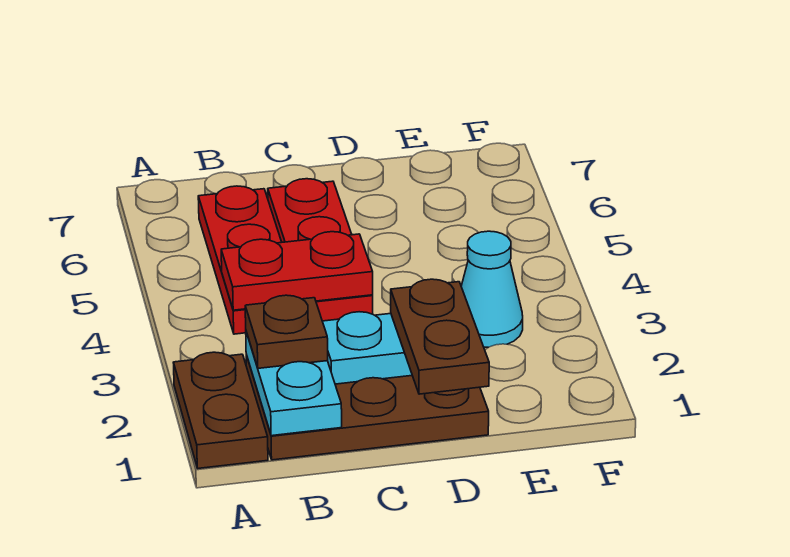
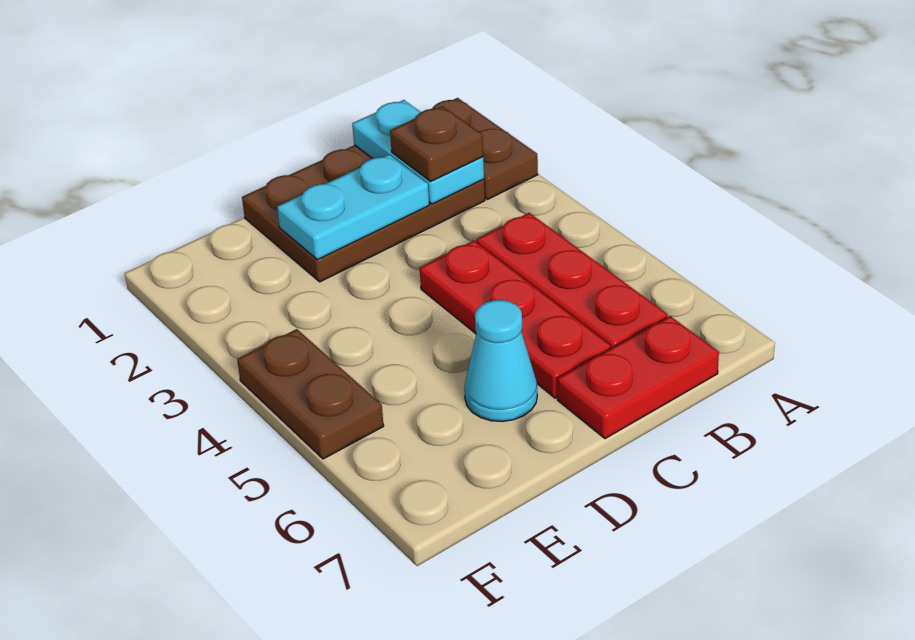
red 1x2 plate [221,232,373,310] -> red 1x2 plate moved to [557,316,719,439]
brown 1x2 plate [391,279,489,394] -> brown 1x2 plate moved to [237,329,384,459]
cyan 1x1 cone [461,231,523,347] -> cyan 1x1 cone moved to [464,300,537,422]

